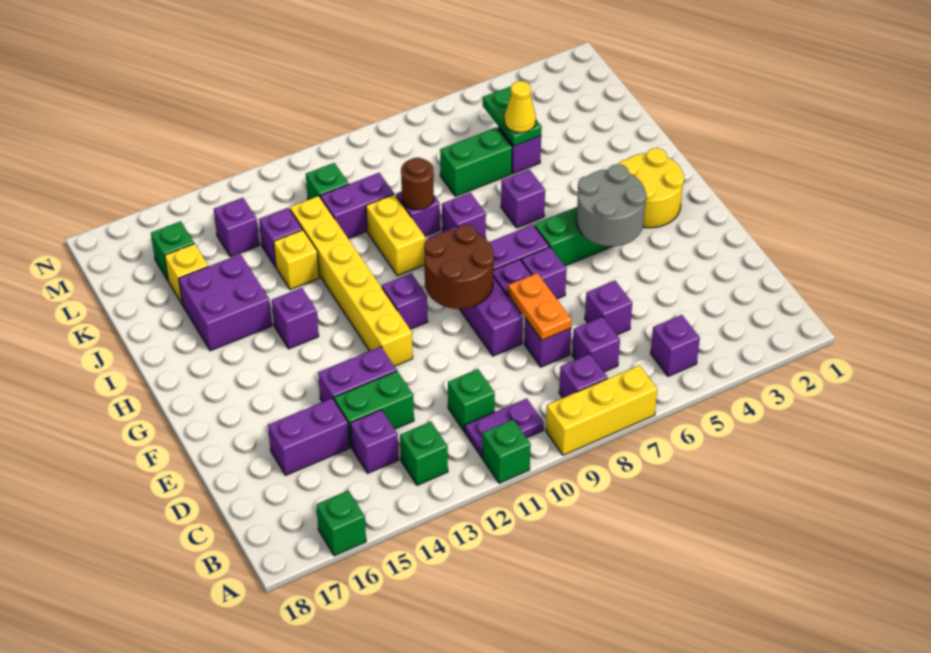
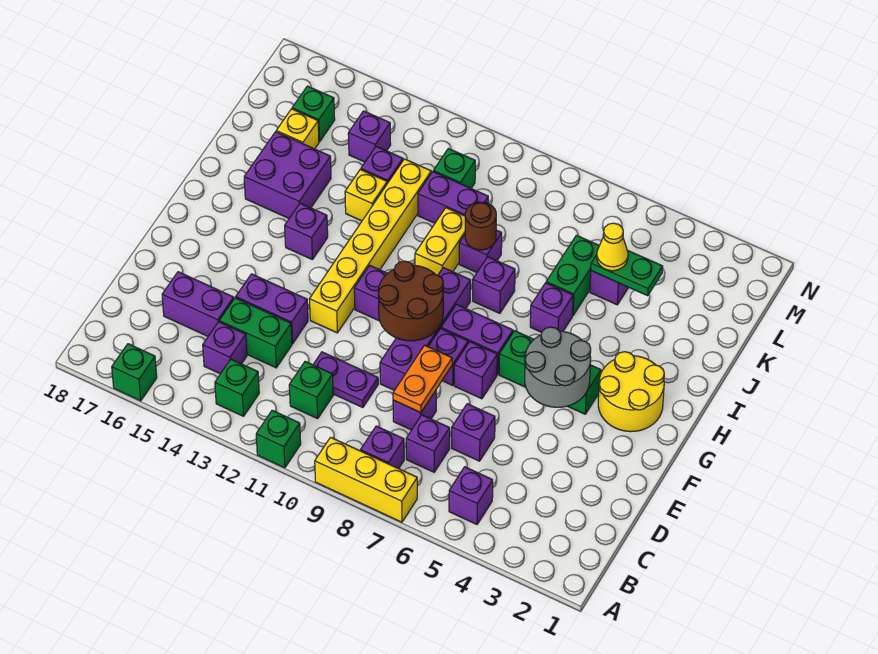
purple 1x2 plate [465,398,544,457] -> purple 1x2 plate moved to [313,352,378,408]
green 1x2 plate [483,87,542,146] -> green 1x2 plate turned to [591,250,663,296]
green 1x2 brick [440,127,512,196] -> green 1x2 brick turned to [546,235,599,315]

